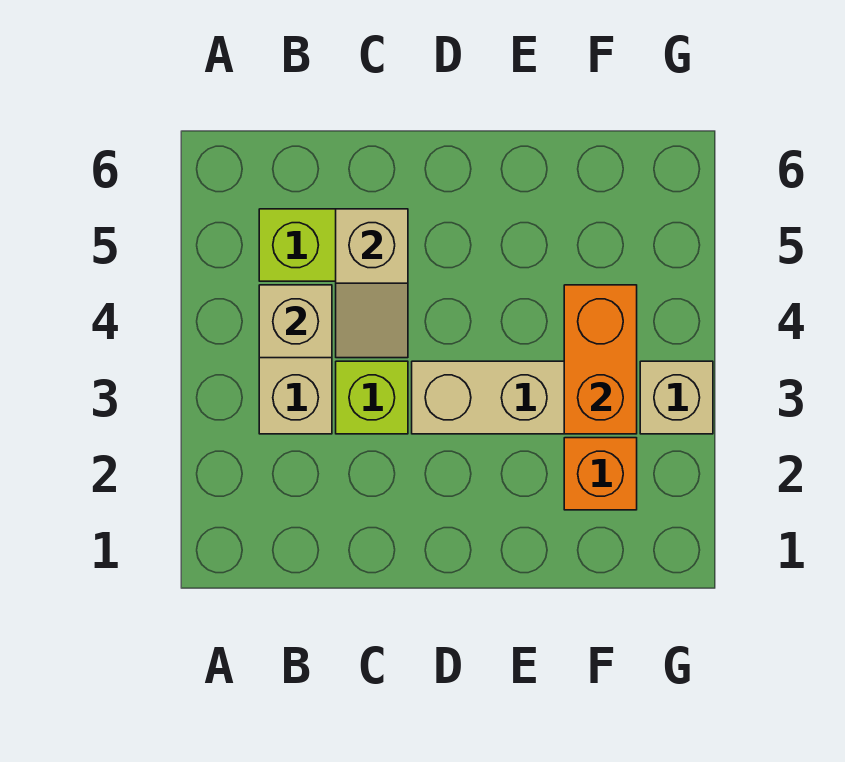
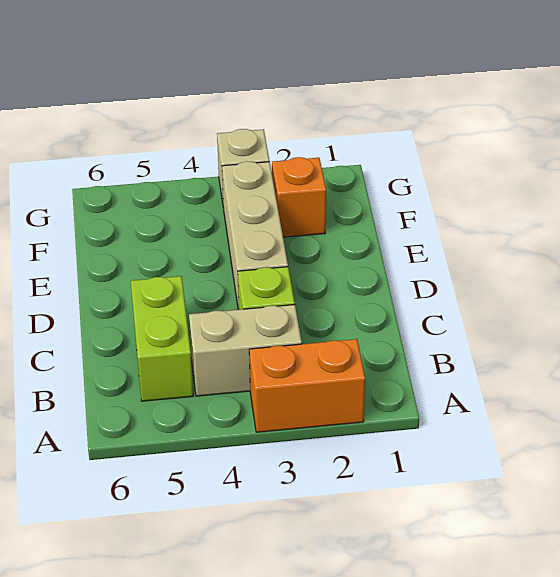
tan 1x1 brick [259,285,332,358] -> none
tan 1x2 slope [336,209,408,358] -> none
orange 1x2 brick [564,285,637,434] -> orange 1x2 brick moved to [249,339,365,432]

